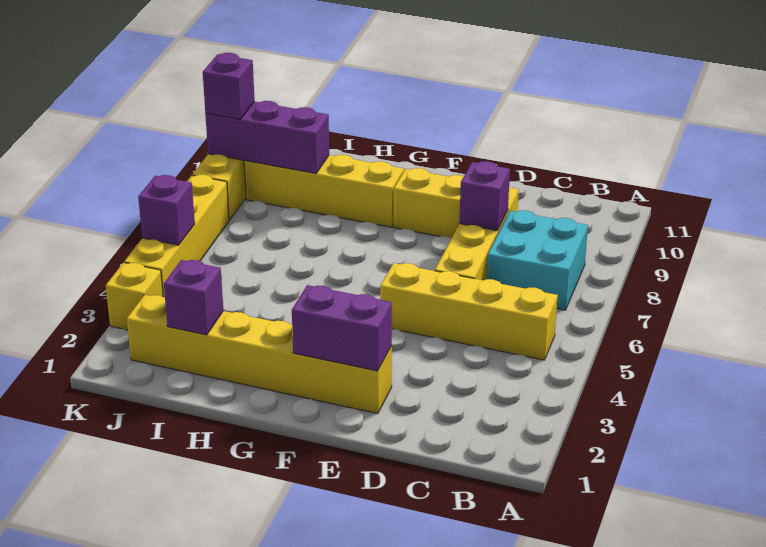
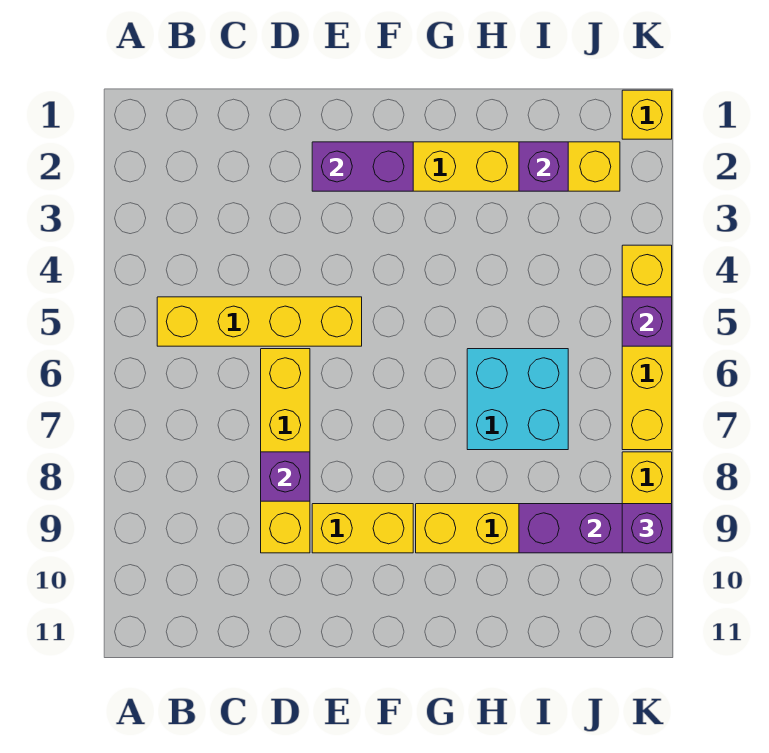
cyan 2x2 brick [487,210,588,310] -> cyan 2x2 brick moved to [467,349,568,450]
yellow 1x1 brick [106,263,163,330] -> yellow 1x1 brick moved to [622,90,672,139]

